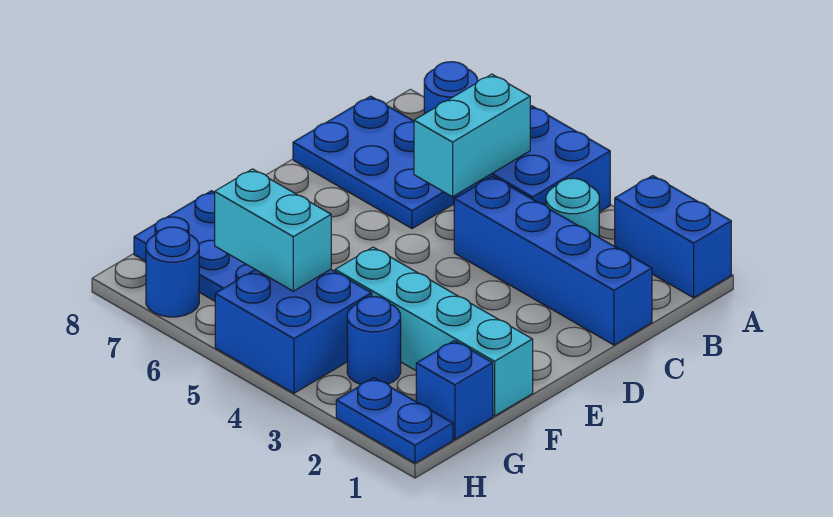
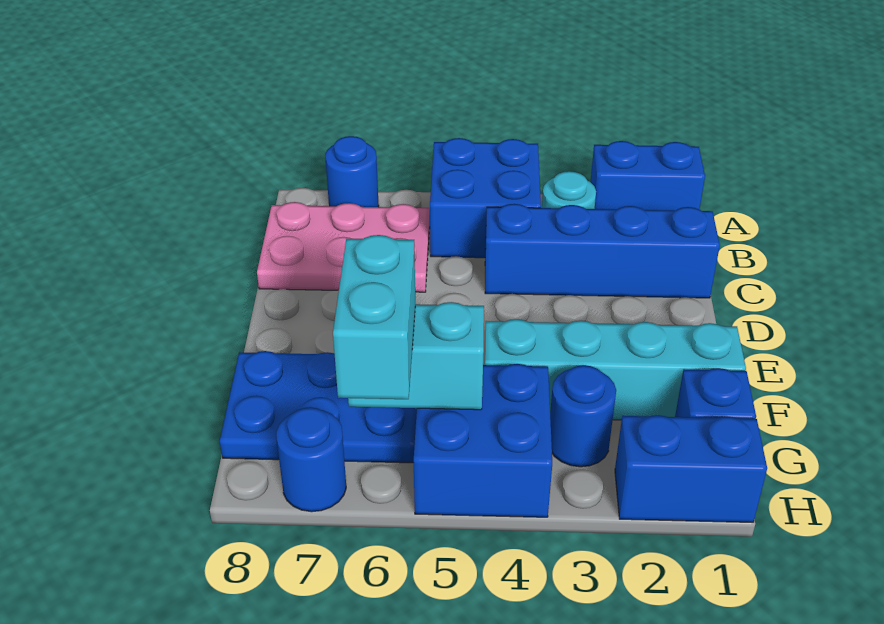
cyan 1x2 brick [414,74,530,197] -> cyan 1x2 brick moved to [333,235,415,399]
blue 2x3 plate [293,96,454,229] -> pink 2x3 plate [257,202,430,292]
blue 1x2 plate [336,378,453,463] -> blue 1x2 brick [615,415,767,522]

